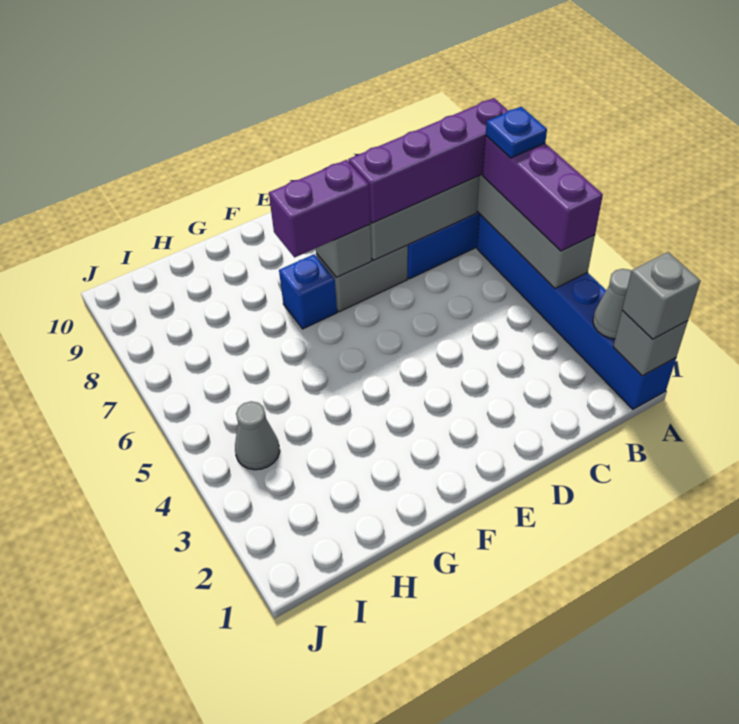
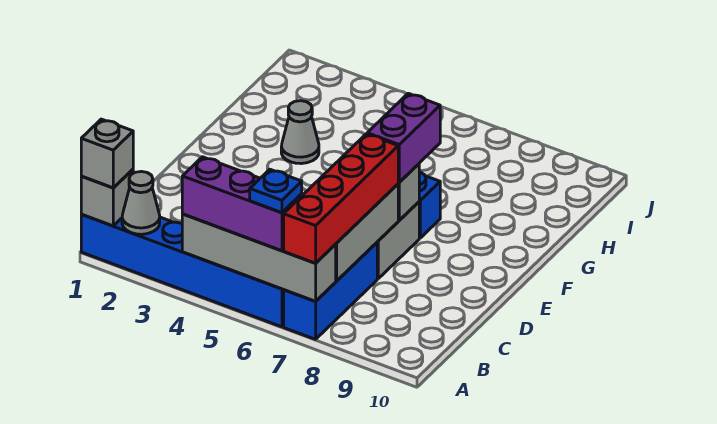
purple 1x4 brick [348,98,508,223] -> red 1x4 brick [284,134,398,263]
grey 1x1 cone [235,401,280,470] -> grey 1x1 cone moved to [281,101,319,164]

